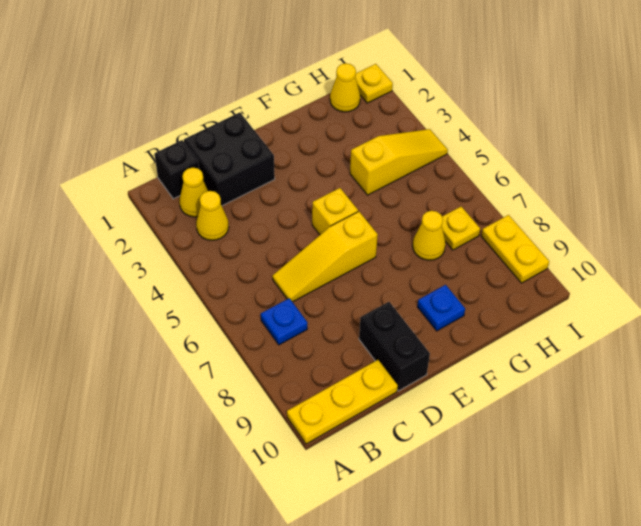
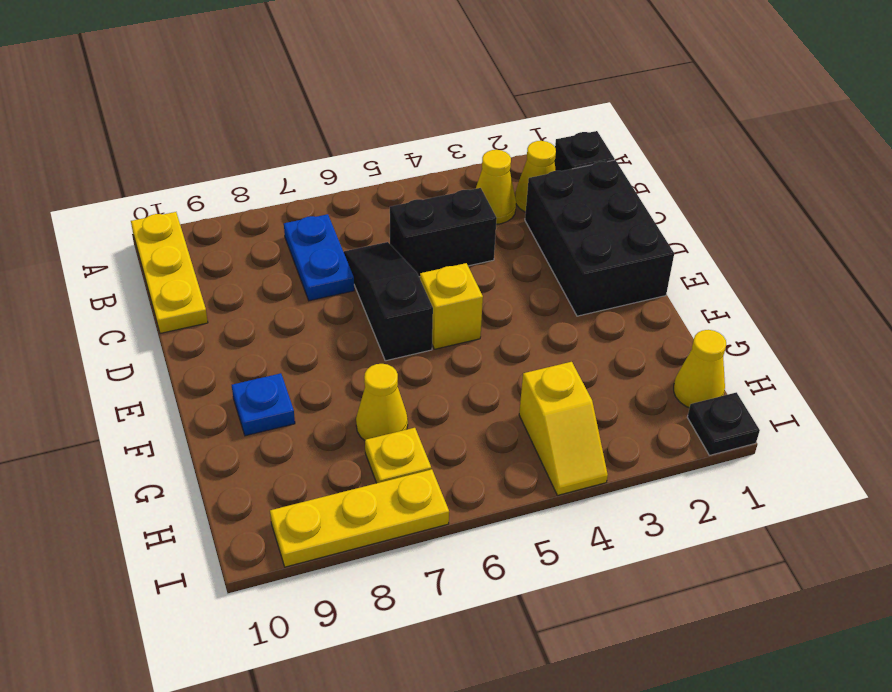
blue 1x1 plate [261,298,307,345] -> blue 1x2 plate [284,214,354,301]
black 2x2 brick [184,112,275,206] -> black 2x3 brick [525,160,674,316]
yellow 1x3 slope [272,212,378,302] -> black 1x3 slope [344,242,433,361]
black 1x2 brick [359,302,430,391] -> black 1x2 brick moved to [390,188,497,277]
yellow 1x3 slope [350,129,448,195] -> yellow 1x2 slope [519,362,608,495]
yellow 1x1 plate [355,64,393,103] -> black 1x1 plate [687,392,760,455]
yellow 1x2 plate [481,215,549,283] -> yellow 1x3 plate [270,469,449,567]

